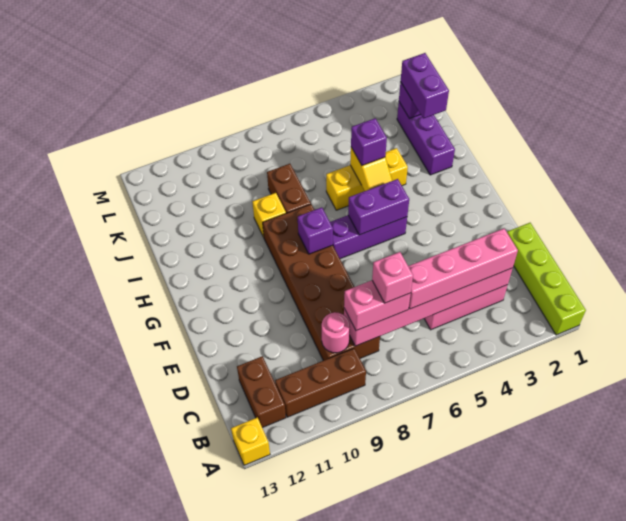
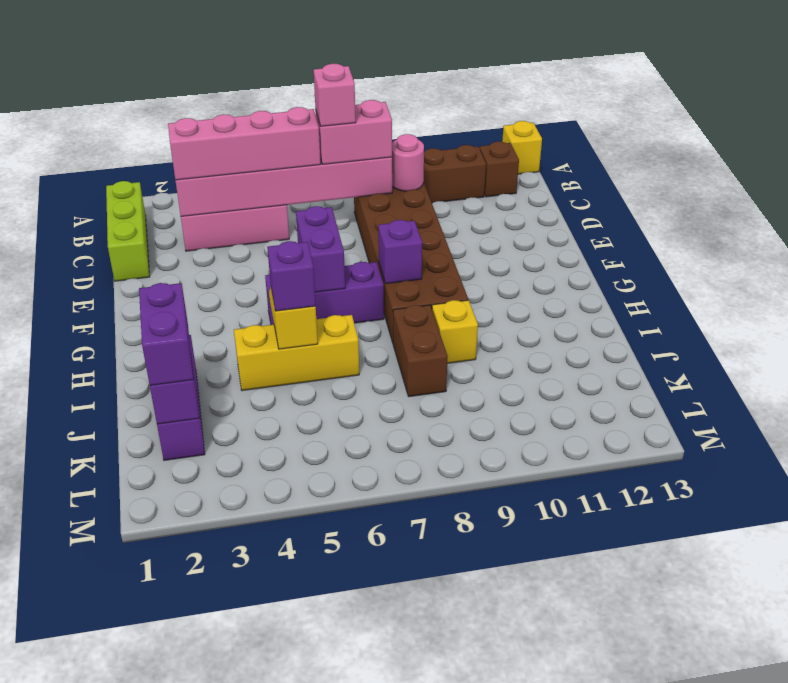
lime 1x4 brick [507,223,586,335] -> lime 1x3 brick [106,181,150,281]
brown 1x2 brick [237,356,286,428] -> brown 1x1 brick [480,142,519,197]
purple 1x2 brick [348,179,409,235] -> purple 1x2 brick turned to [296,206,345,292]

